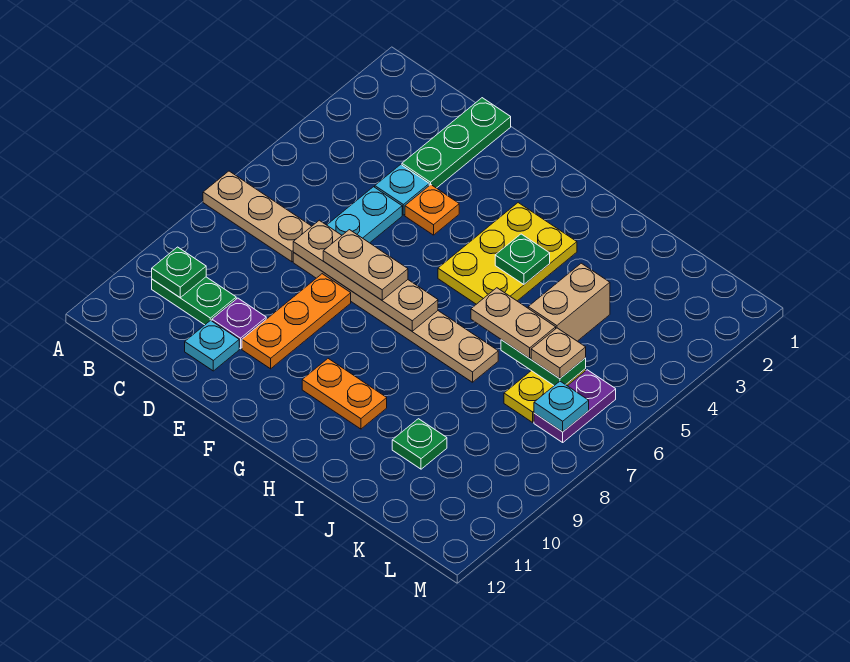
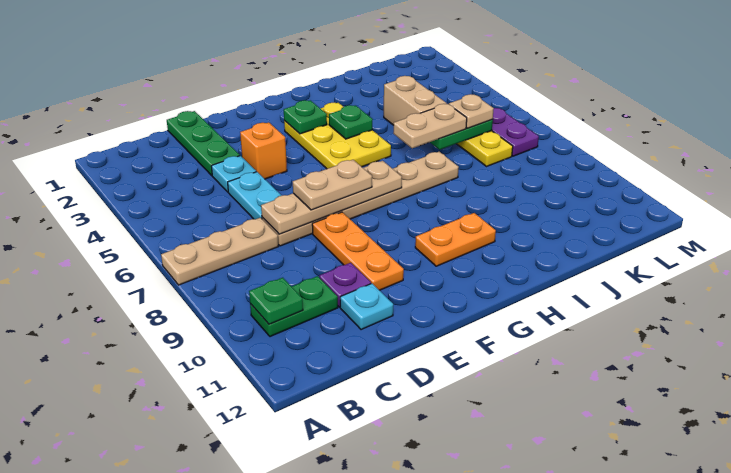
orange 1x1 plate [405,185,459,235] -> orange 1x1 brick [240,122,287,179]
green 1x1 plate [392,419,447,469] -> green 1x1 plate moved to [284,100,327,134]
cyan 1x1 plate [534,381,589,432] -> none

